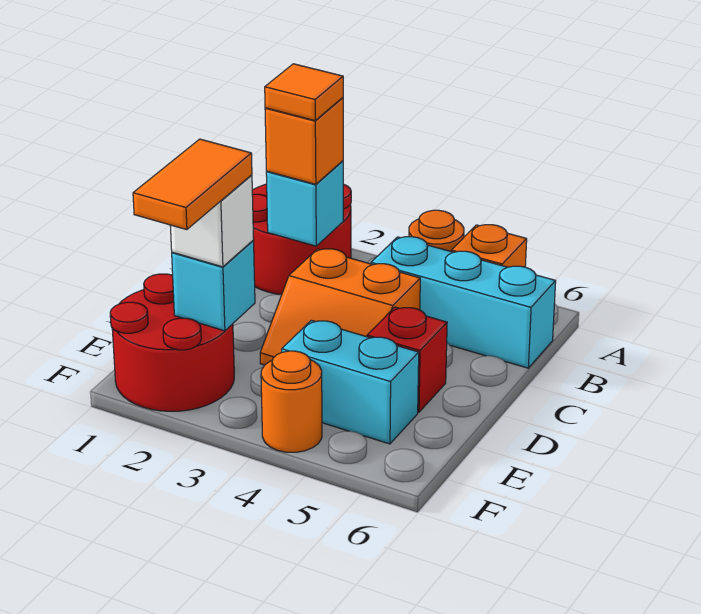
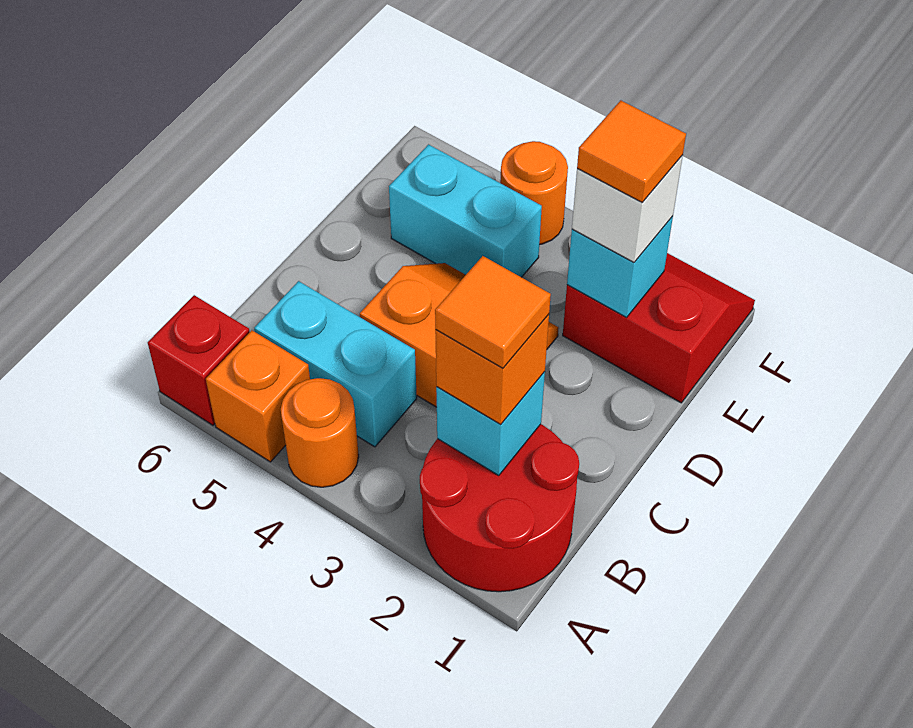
cyan 1x3 brick [371,237,556,368] -> cyan 1x2 brick [254,281,417,447]
red 1x1 brick [367,307,447,412] -> red 1x1 brick moved to [148,295,250,425]
red 2x2 round brick [110,274,234,411] -> red 2x2 slope [563,253,755,403]
orange 1x2 tile [133,139,252,230] -> orange 1x1 tile [577,100,686,203]

